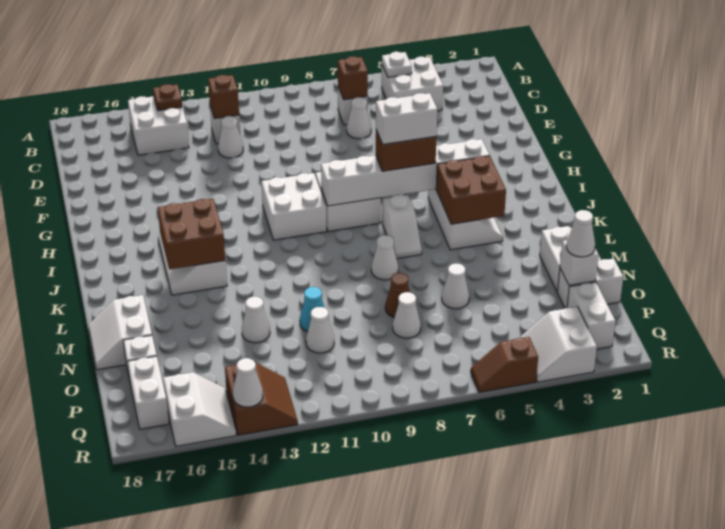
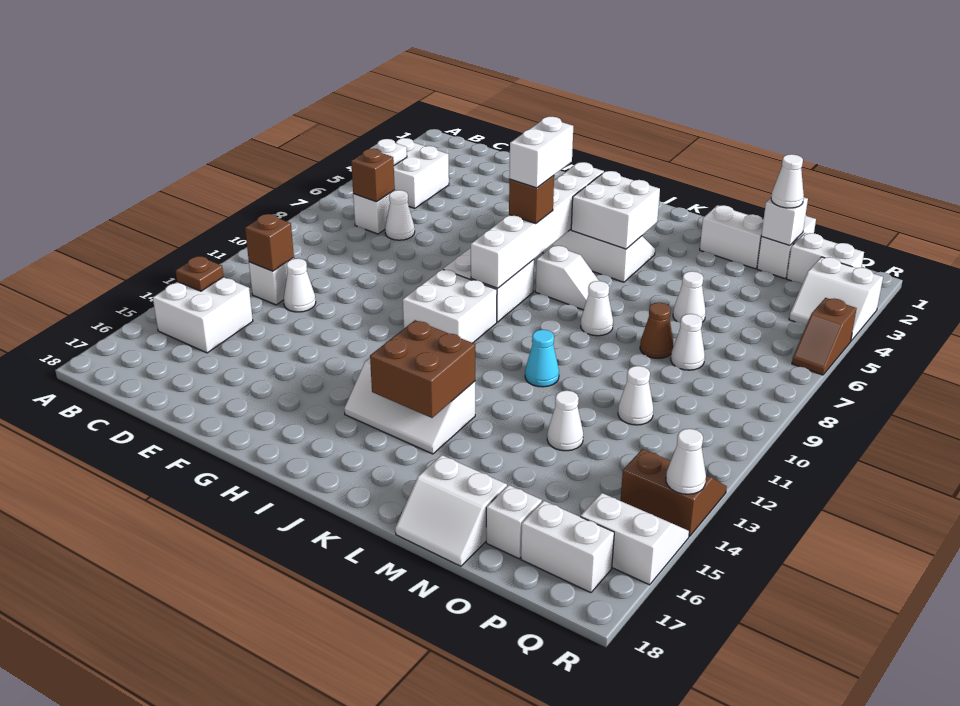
brown 1x2 brick [376,130,436,171] -> brown 1x1 brick [509,176,554,224]
brown 2x2 brick [436,156,506,224] -> white 2x2 brick [571,171,660,249]
cyan 1x1 cone [300,287,325,332] -> cyan 1x1 cone moved to [525,330,559,387]

